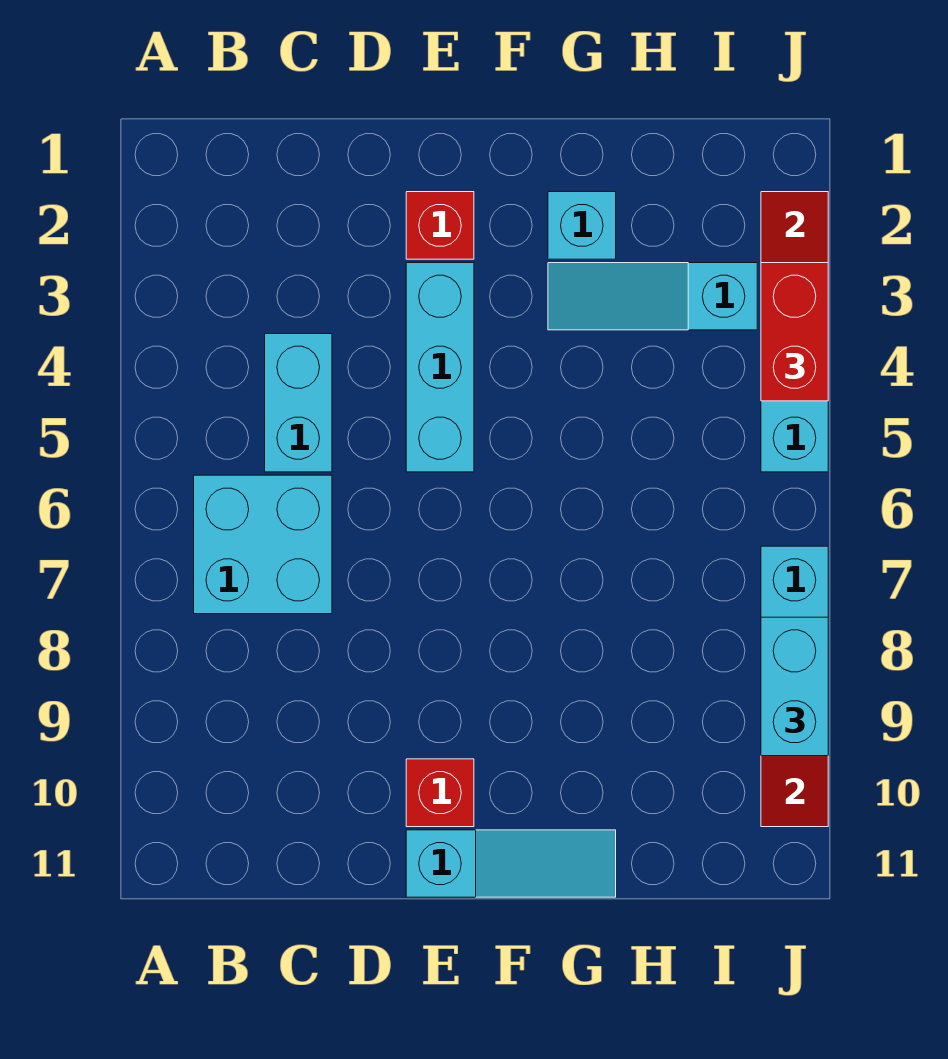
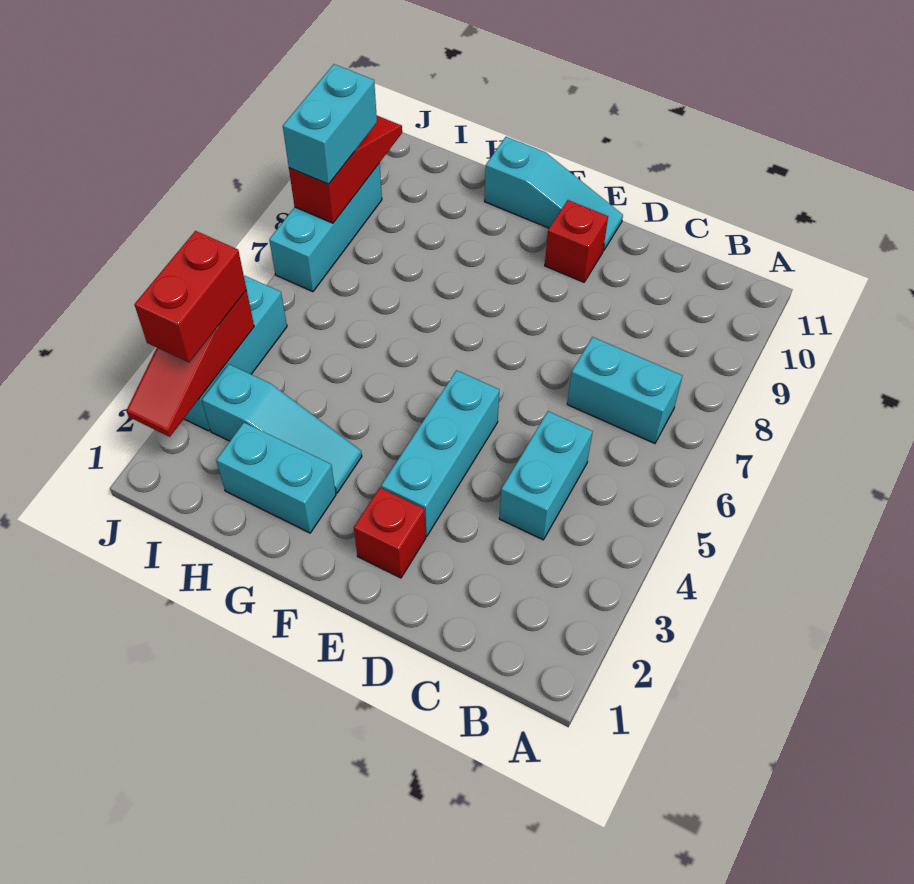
cyan 2x2 brick [194,475,332,614] -> cyan 1x2 brick [567,337,682,443]
cyan 1x3 slope [406,830,616,897] -> cyan 1x3 slope turned to [485,137,623,251]
cyan 1x1 brick [548,192,616,259] -> cyan 1x2 brick [216,423,336,533]

